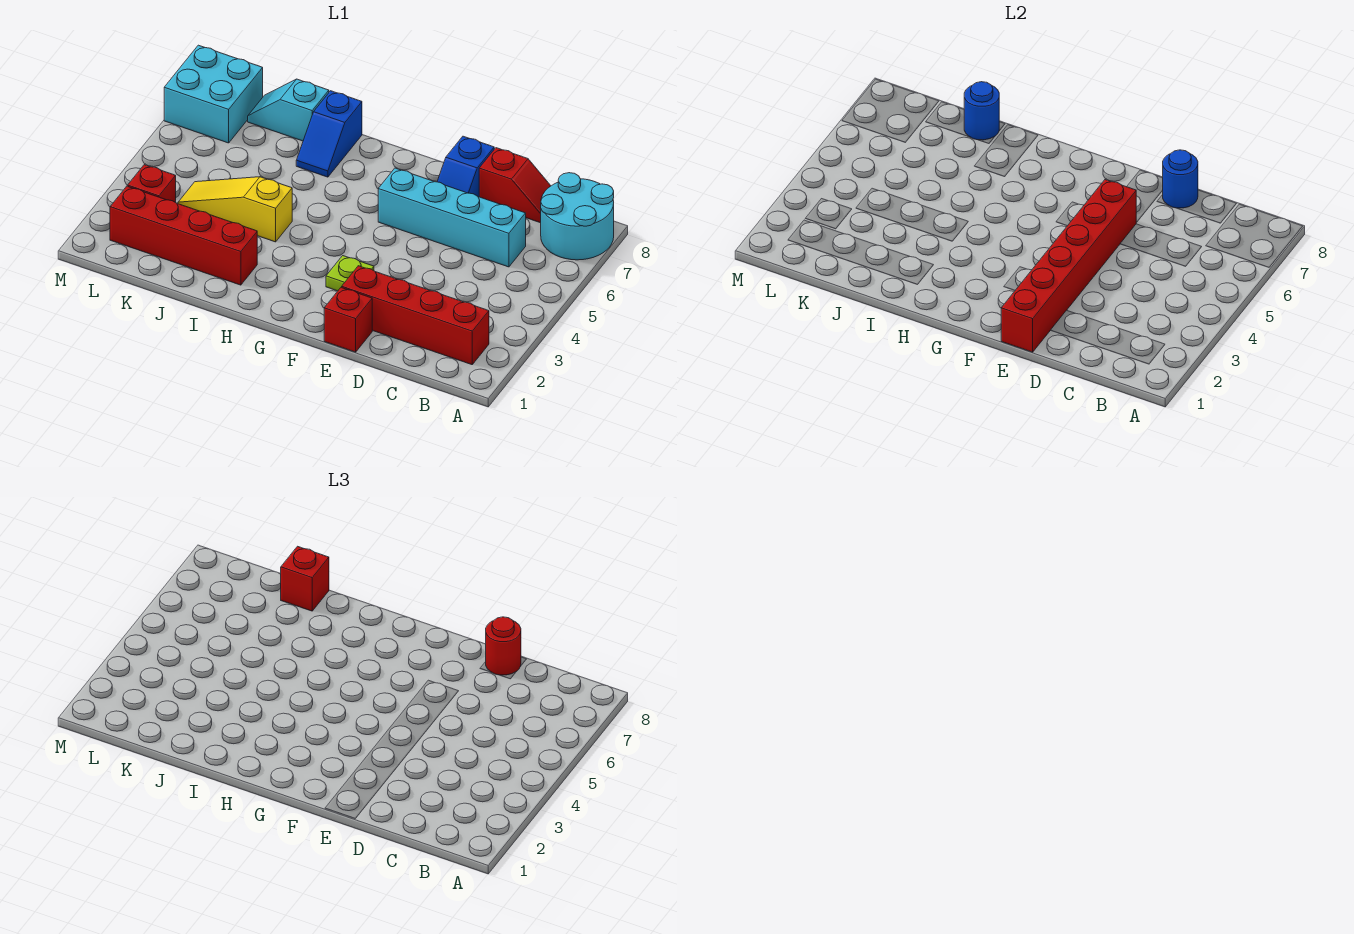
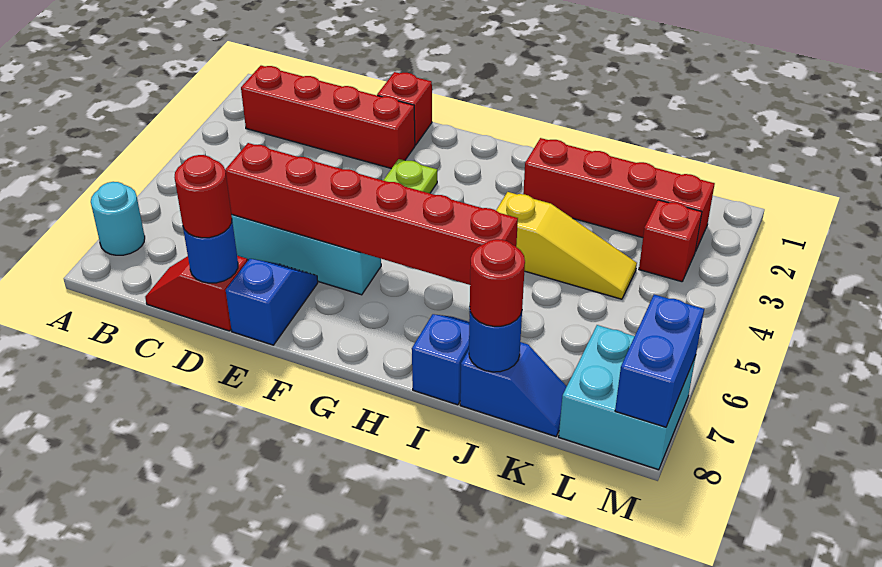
cyan 2x2 round brick [541,173,614,260] -> cyan 1x1 round brick [91,182,145,255]
red 1x6 brick [1001,180,1136,352] -> red 1x6 brick turned to [225,143,518,285]
cyan 1x2 slope [248,79,329,141] -> blue 1x2 slope [460,342,567,436]
red 1x1 brick [281,546,329,611] -> red 1x1 round brick [470,239,525,326]
none -> blue 1x2 brick [615,295,704,427]

